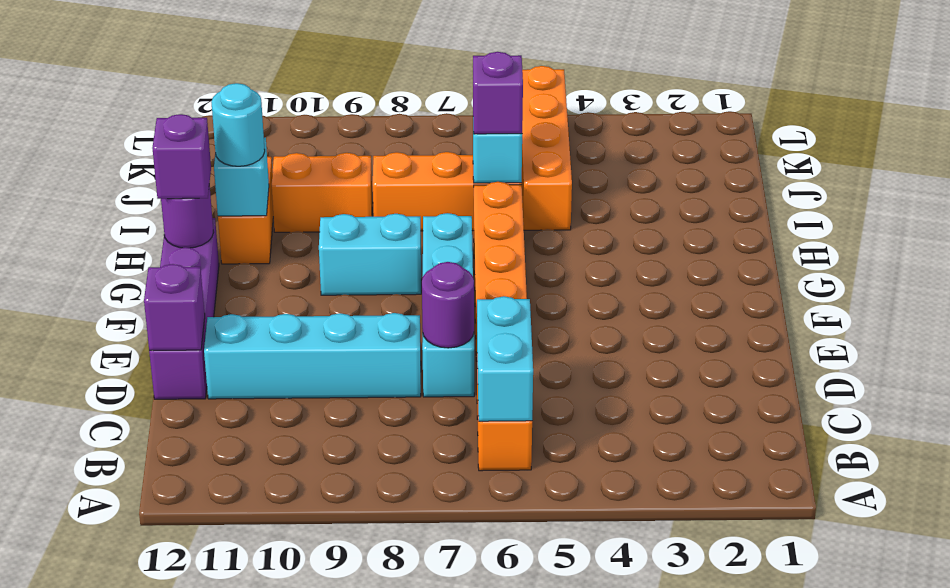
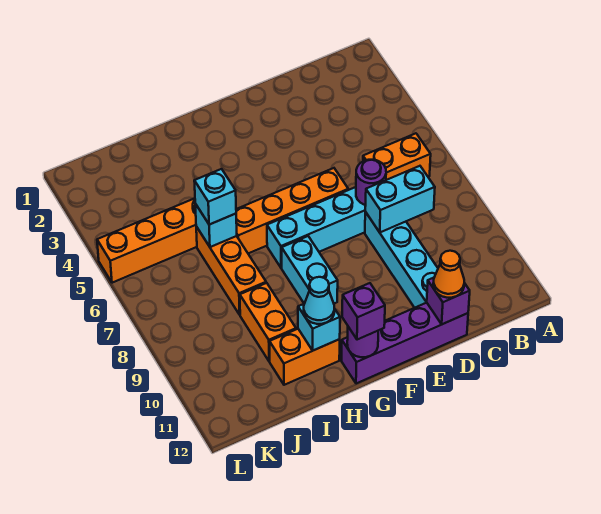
cyan 1x2 brick [477,296,533,421] -> cyan 1x2 brick moved to [365,166,435,232]
none -> orange 1x1 cone [433,251,464,298]
cyan 1x1 round brick [211,83,265,166] -> cyan 1x1 cone [304,277,334,324]
purple 1x1 brick [473,52,523,134] -> cyan 1x1 brick [194,169,236,225]

